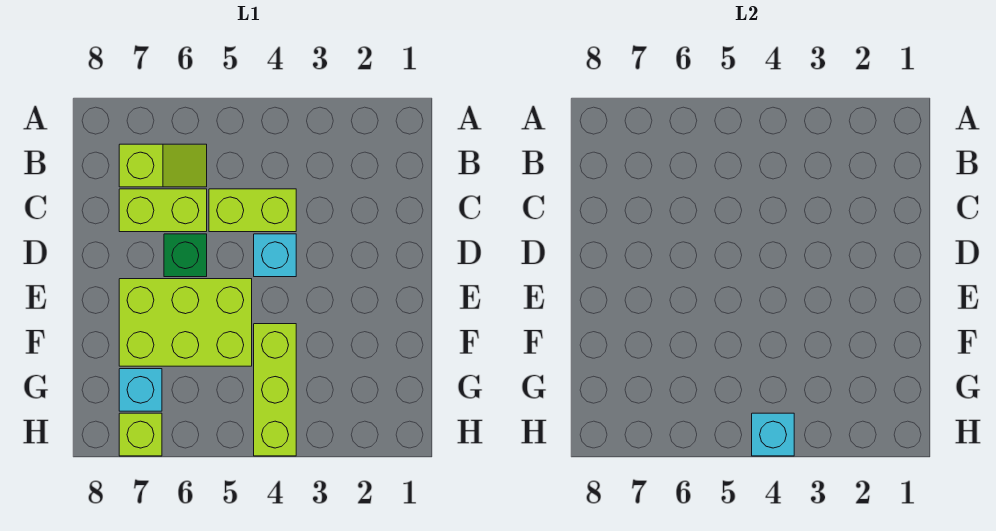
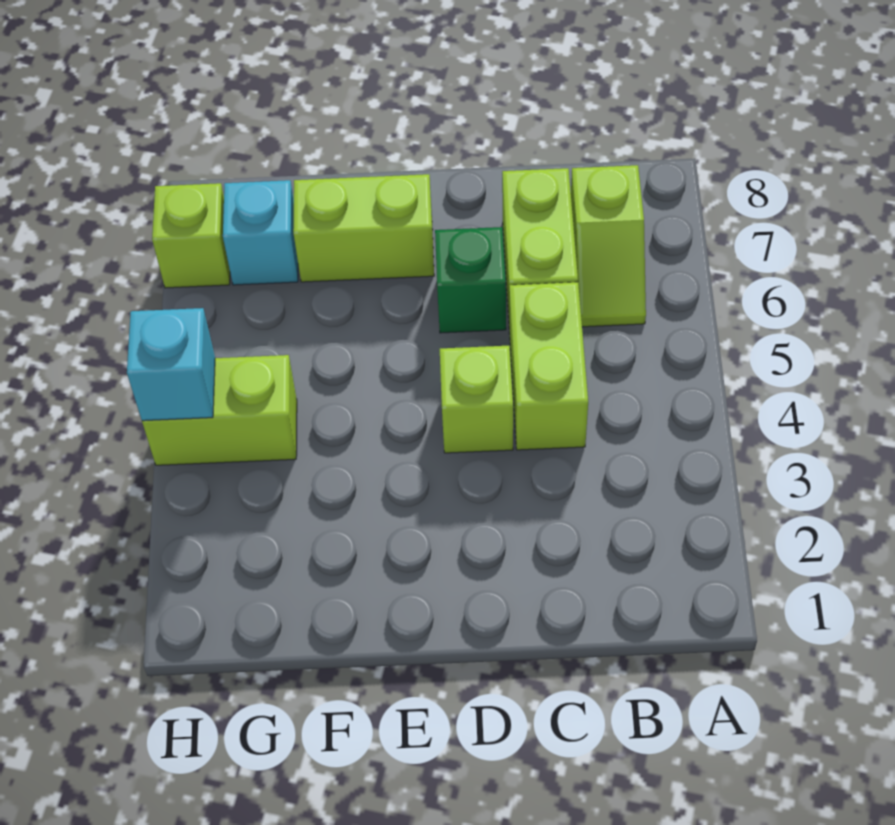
cyan 1x1 brick [254,234,296,277] -> lime 1x1 brick [440,346,513,453]
lime 2x3 brick [119,279,252,366] -> lime 1x2 brick [293,174,434,282]
lime 1x3 brick [254,324,296,456] -> lime 1x2 brick [142,355,297,465]

